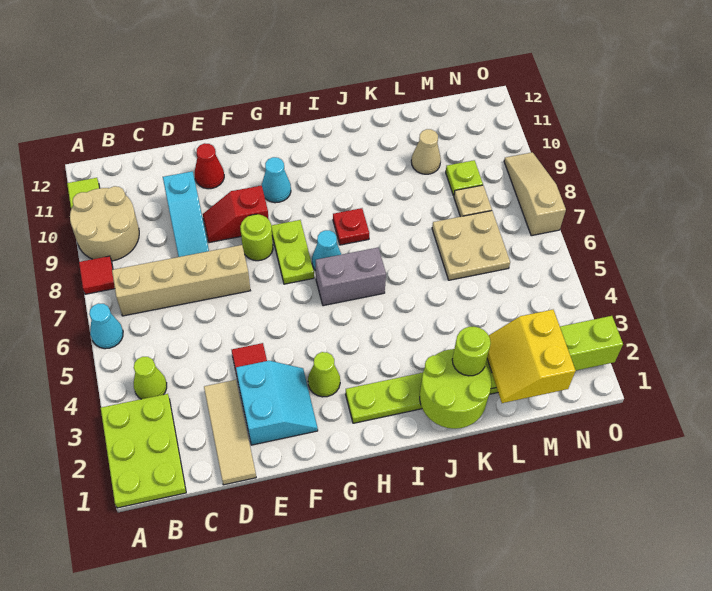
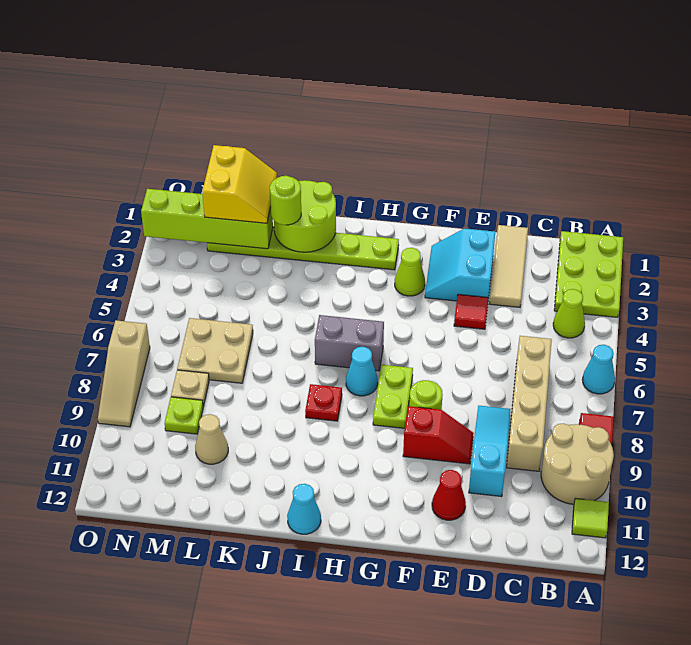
tan 1x4 brick [112,245,250,316] -> tan 1x4 brick turned to [507,336,552,471]
cyan 1x1 cone [261,157,291,203] -> cyan 1x1 cone moved to [287,484,321,534]

